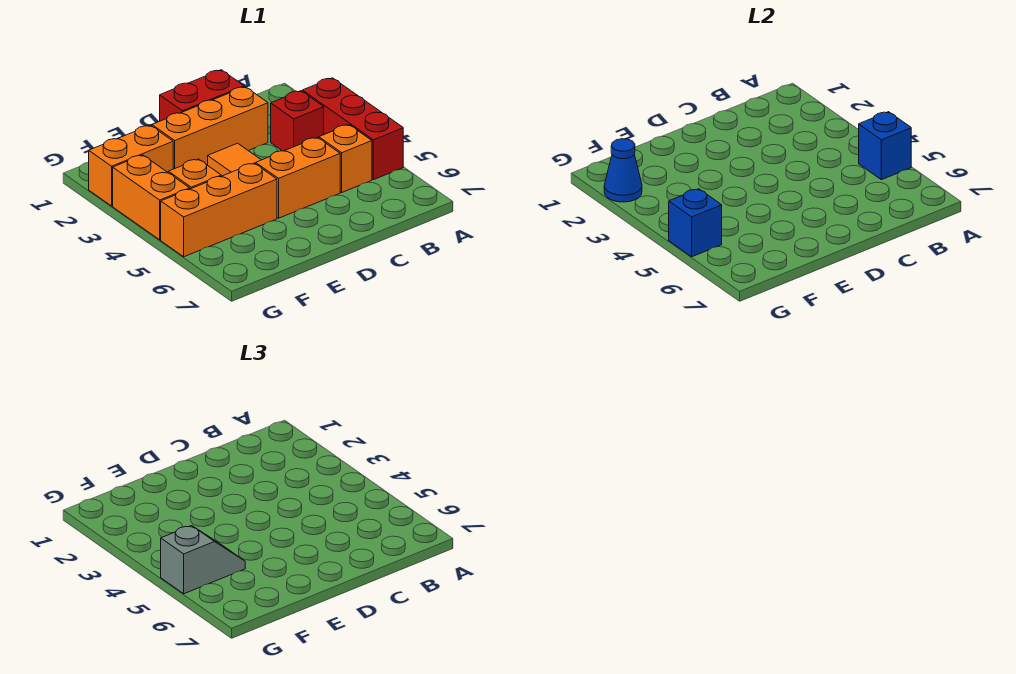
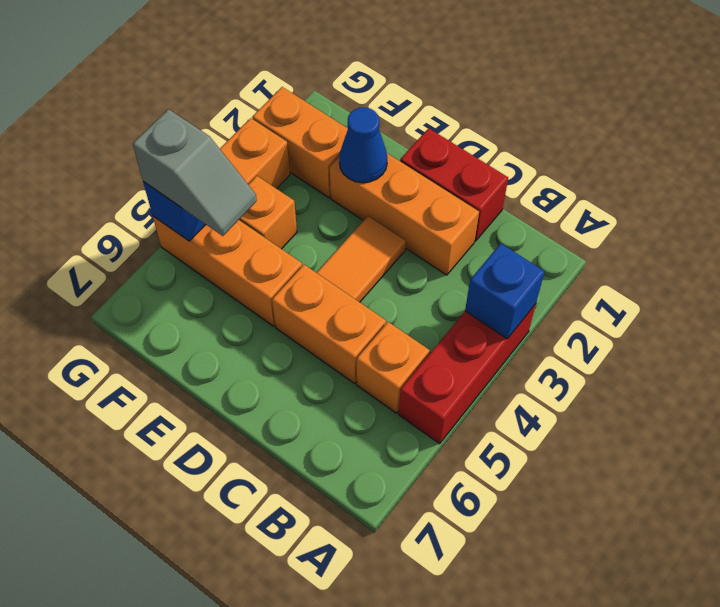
blue 1x1 brick [859,112,911,180] -> blue 1x1 brick moved to [465,243,545,339]
red 1x1 brick [271,91,324,151] -> none
blue 1x1 cone [604,139,642,202] -> blue 1x1 cone moved to [339,107,387,183]

